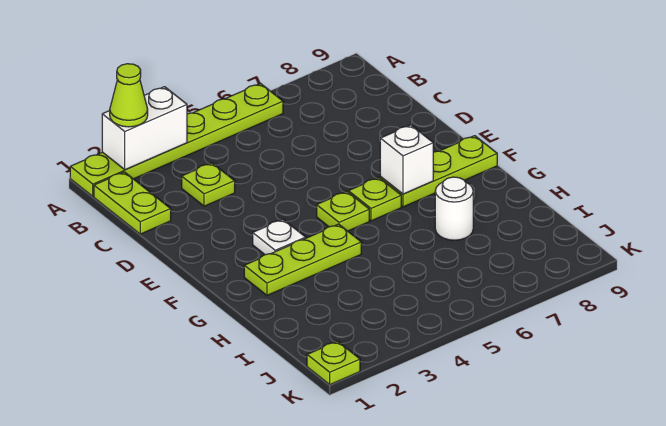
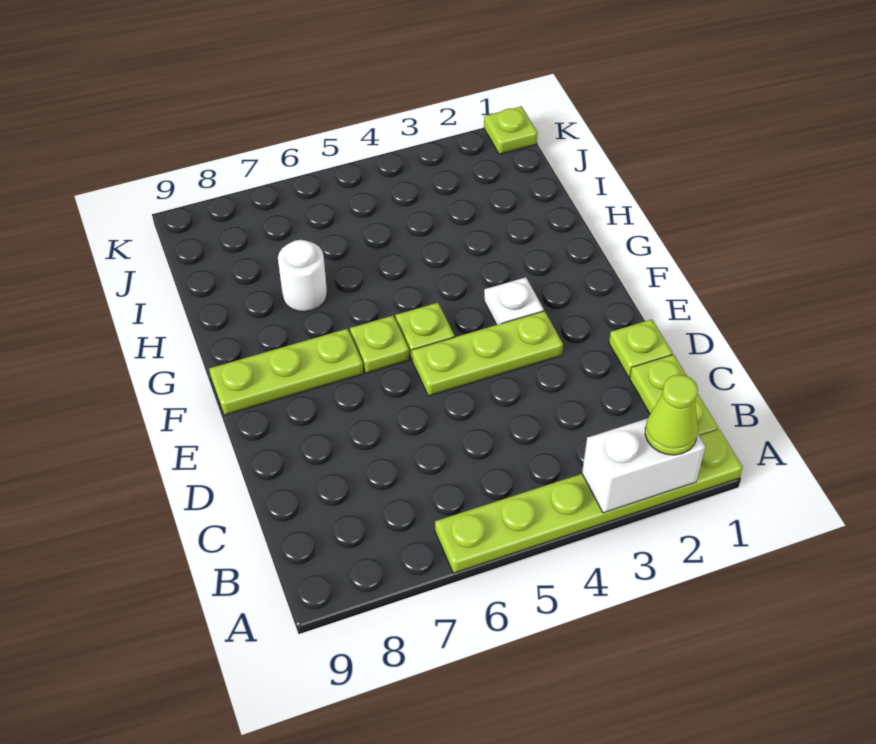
lime 1x1 plate [182,163,235,206] -> lime 1x1 plate moved to [609,319,673,377]
white 1x1 brick [380,125,433,194] -> none
lime 1x3 plate [244,224,361,295] -> lime 1x3 plate moved to [412,311,563,396]

